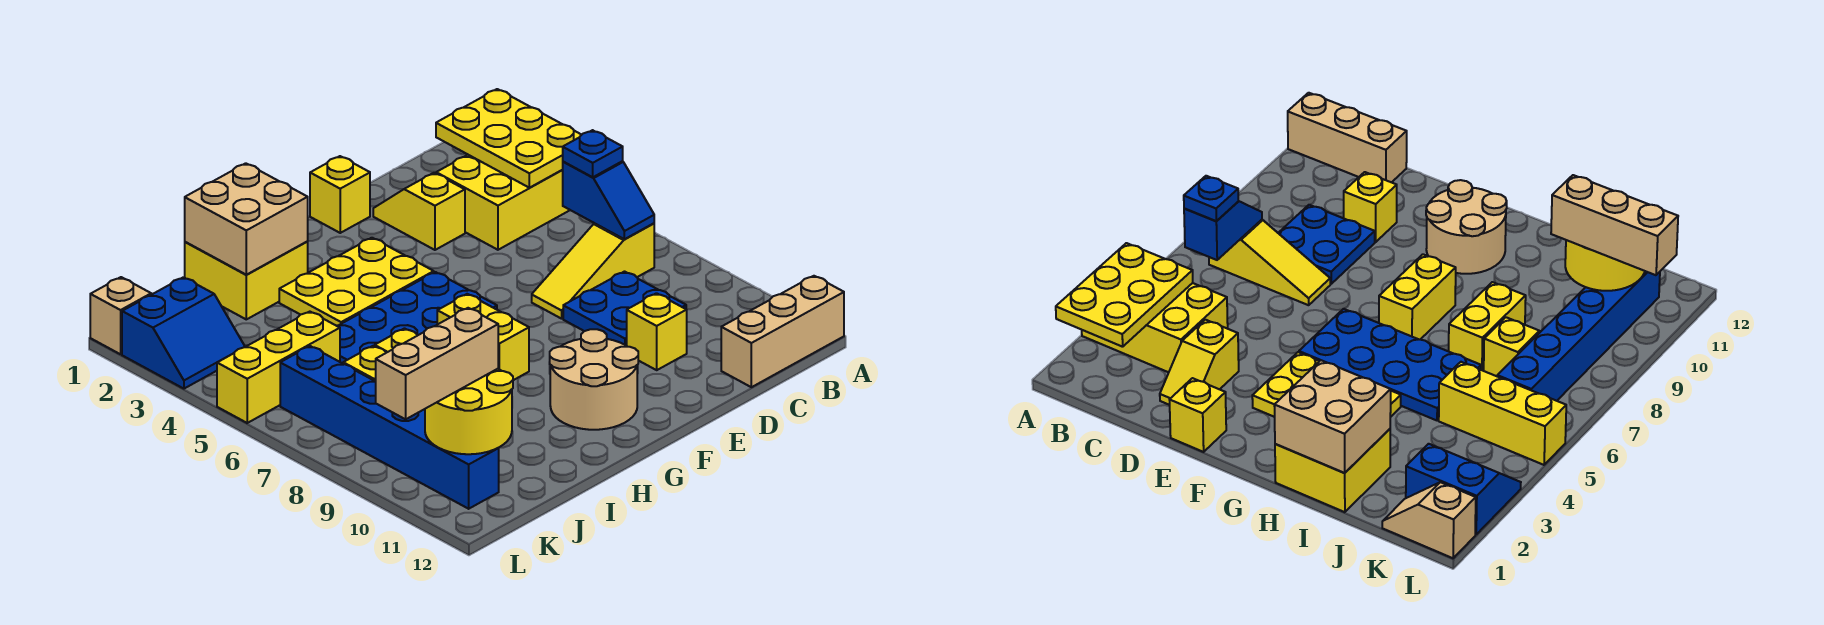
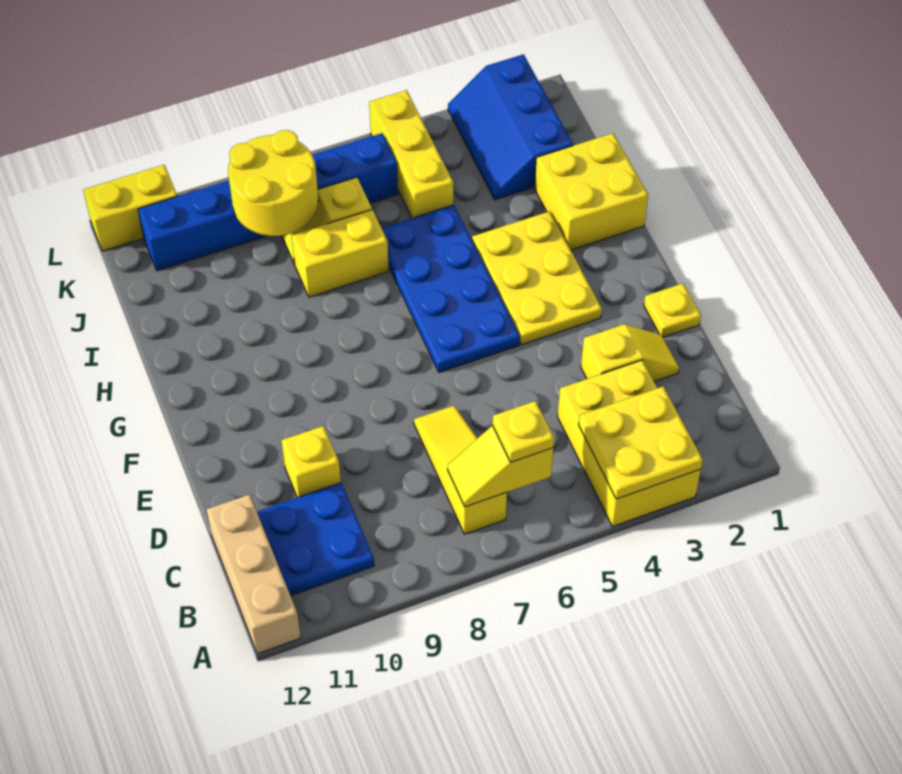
yellow 2x3 plate [436,89,581,188] -> yellow 2x2 plate [579,387,703,499]
blue 1x2 slope [563,161,654,239] -> yellow 1x2 slope [447,426,553,507]
blue 1x1 plate [563,130,623,177] -> yellow 1x1 plate [493,401,554,462]
blue 2x2 plate [563,272,686,346] -> blue 2x2 plate moved to [257,483,374,596]
yellow 1x1 brick [310,156,370,233] -> yellow 1x1 plate [644,283,701,338]
tan 2x2 round brick [550,329,638,430] -> none
yellow 1x2 brick [437,294,529,380] -> yellow 1x2 brick moved to [83,165,177,251]
tan 2x2 brick [185,163,308,275] -> none
yellow 2x2 round brick [425,369,513,454] -> yellow 2x2 round brick moved to [228,130,318,236]
tan 1x3 brick [375,308,498,419] -> none
tan 1x2 slope [90,277,152,354] -> none
blue 2x2 slope [122,277,245,389] -> blue 2x3 slope [448,54,573,200]

